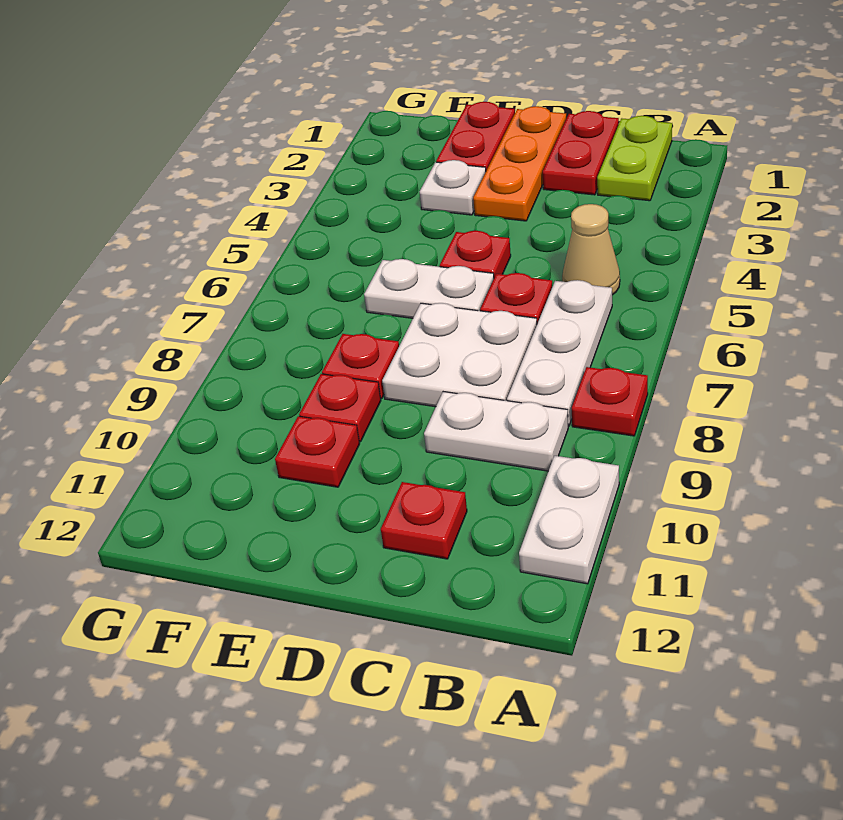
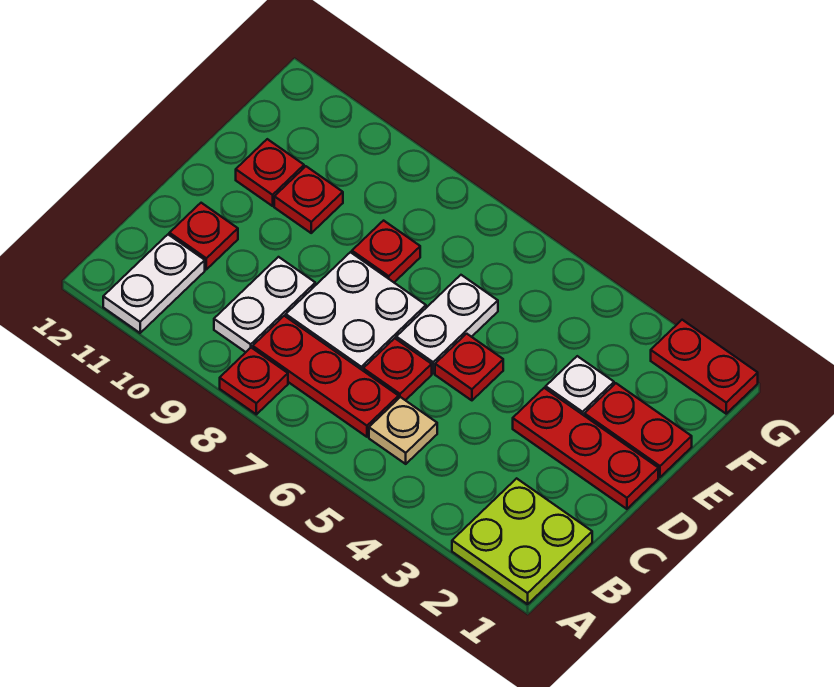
white 1x2 plate [519,456,619,584] -> white 1x2 plate turned to [103,235,205,333]
lime 1x2 plate [597,116,672,201] -> lime 2x2 plate [452,478,592,604]
tan 1x1 cone [562,204,620,295] -> tan 1x1 plate [369,397,437,464]
white 1x3 plate [507,280,612,426] -> red 1x3 plate [253,316,399,437]
red 1x2 plate [543,111,619,195] -> red 1x2 plate moved to [651,320,758,414]
orange 1x3 plate [473,106,566,221] -> red 1x3 plate [513,388,658,509]
red 1x1 plate [299,374,381,442] -> red 1x1 plate moved to [236,139,304,206]

